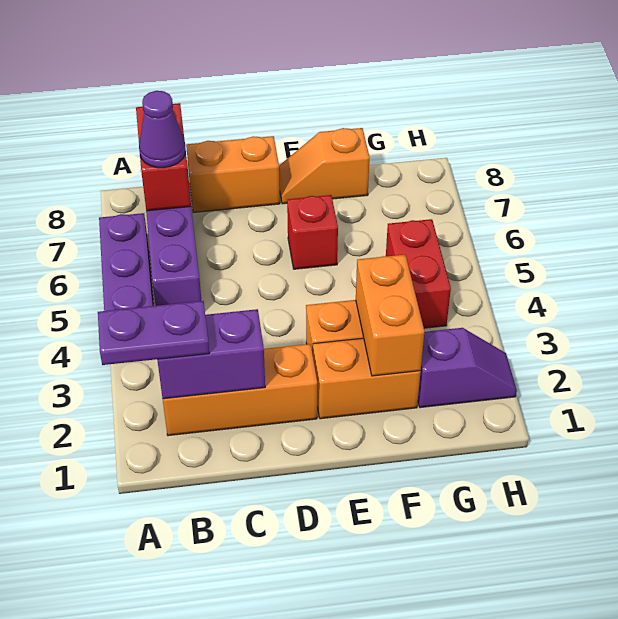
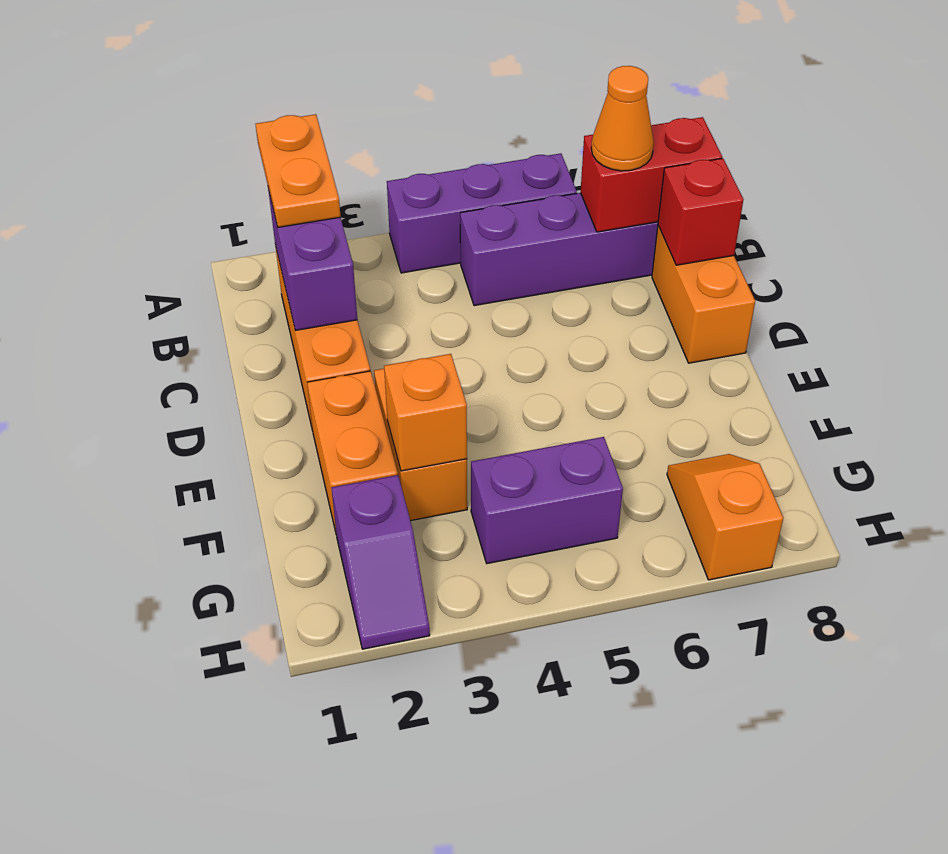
purple 1x2 plate [98,301,209,365] -> orange 1x2 plate [255,114,341,227]
purple 1x1 cone [139,91,186,168] -> orange 1x1 cone [591,66,654,171]
red 1x1 brick [287,195,338,269] -> red 1x1 brick moved to [658,158,743,265]
orange 1x2 slope [279,128,370,204] -> orange 1x2 slope moved to [667,454,783,580]
orange 1x2 brick [356,255,425,376] -> orange 1x1 brick [384,354,467,471]
red 1x2 brick [386,219,451,328] -> purple 1x2 brick [471,437,623,564]

